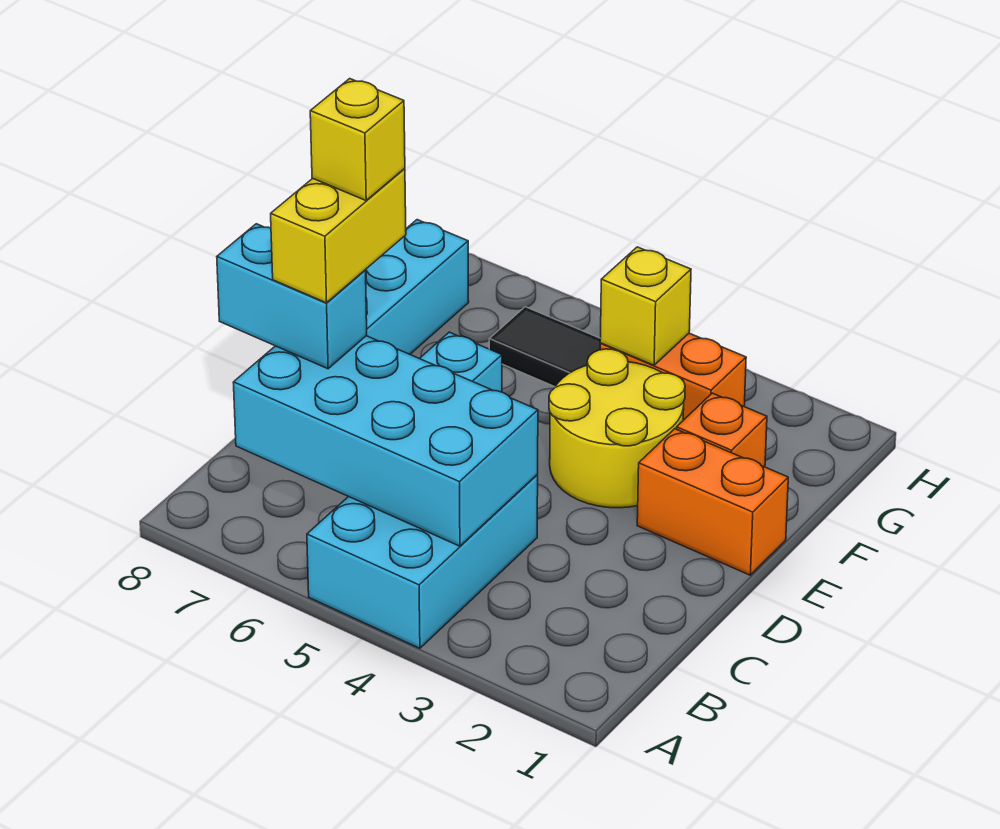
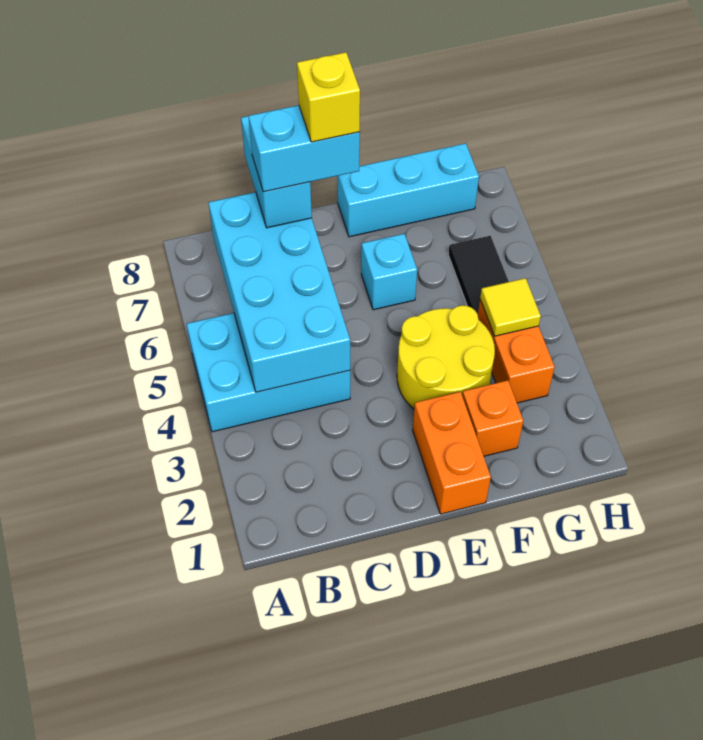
yellow 1x2 brick [271,168,406,303] -> cyan 1x2 brick [248,105,360,192]
yellow 1x1 brick [600,247,691,365] -> yellow 1x1 tile [480,278,541,336]

